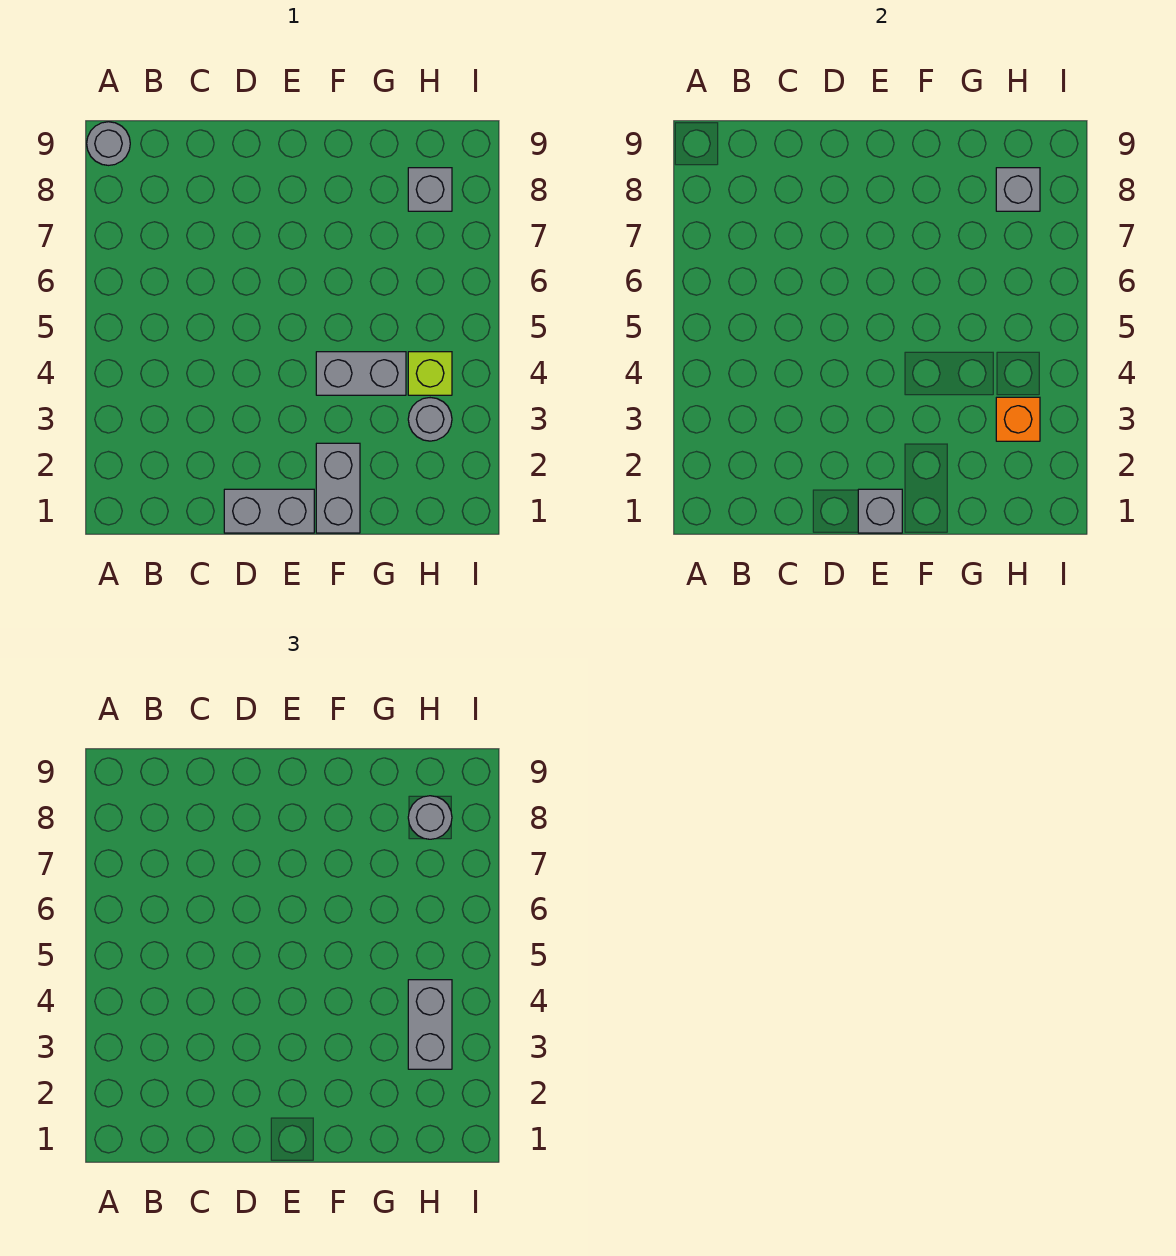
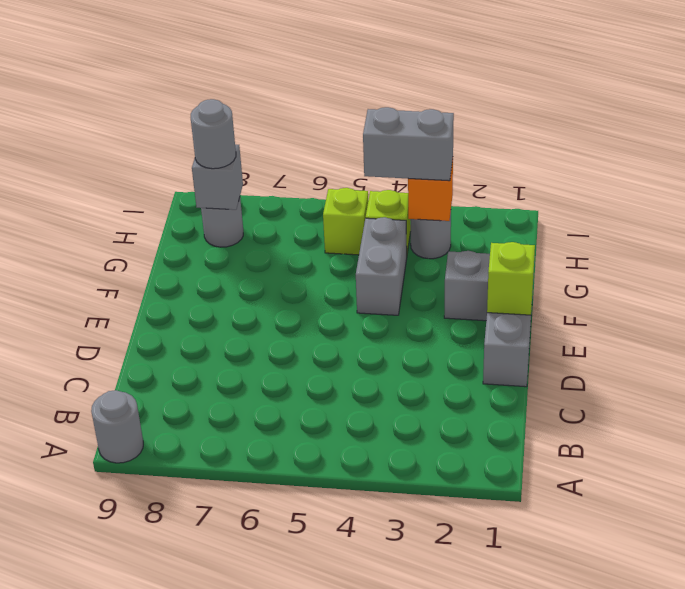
grey 1x1 brick [858,489,902,533] -> lime 1x1 brick [487,242,535,315]
none -> lime 1x1 brick [323,188,368,255]
grey 1x1 brick [408,168,452,211] -> grey 1x1 round brick [201,198,243,247]

